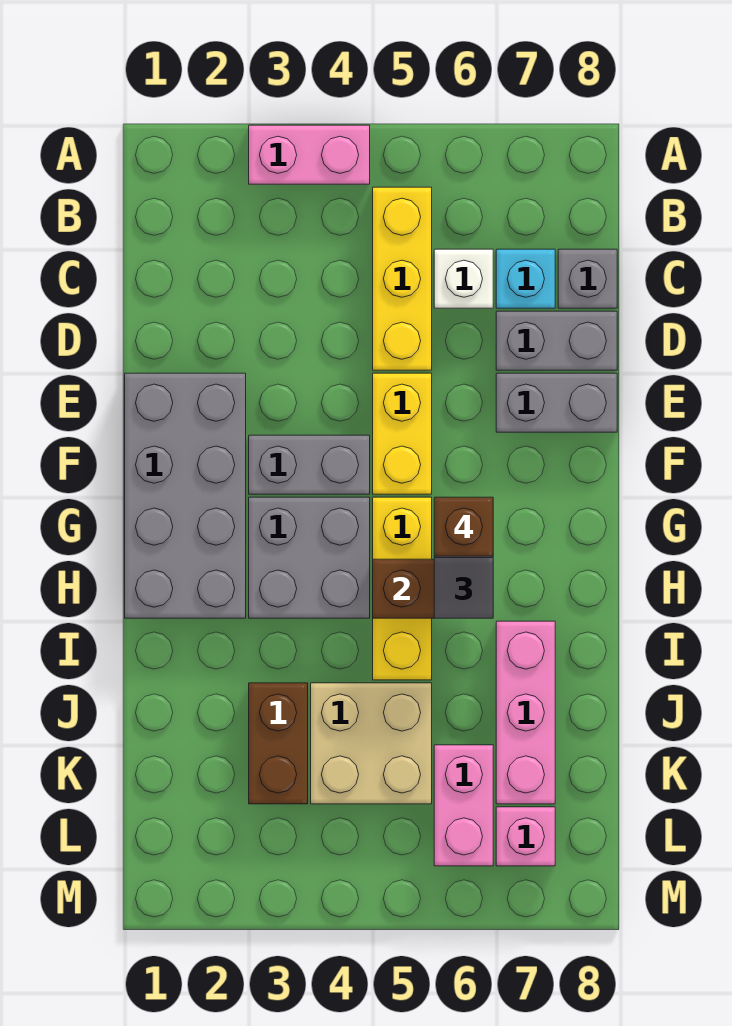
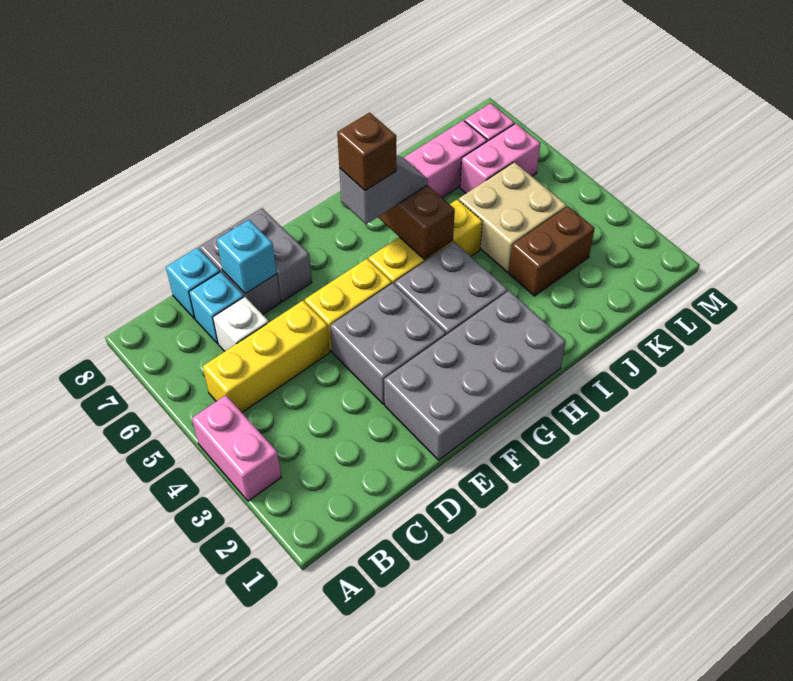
grey 1x1 brick [558,249,617,308] -> cyan 1x1 brick [166,248,220,319]
none -> cyan 1x1 brick [217,220,277,294]
grey 1x2 brick [249,435,370,494] -> grey 2x2 brick [330,283,446,404]

